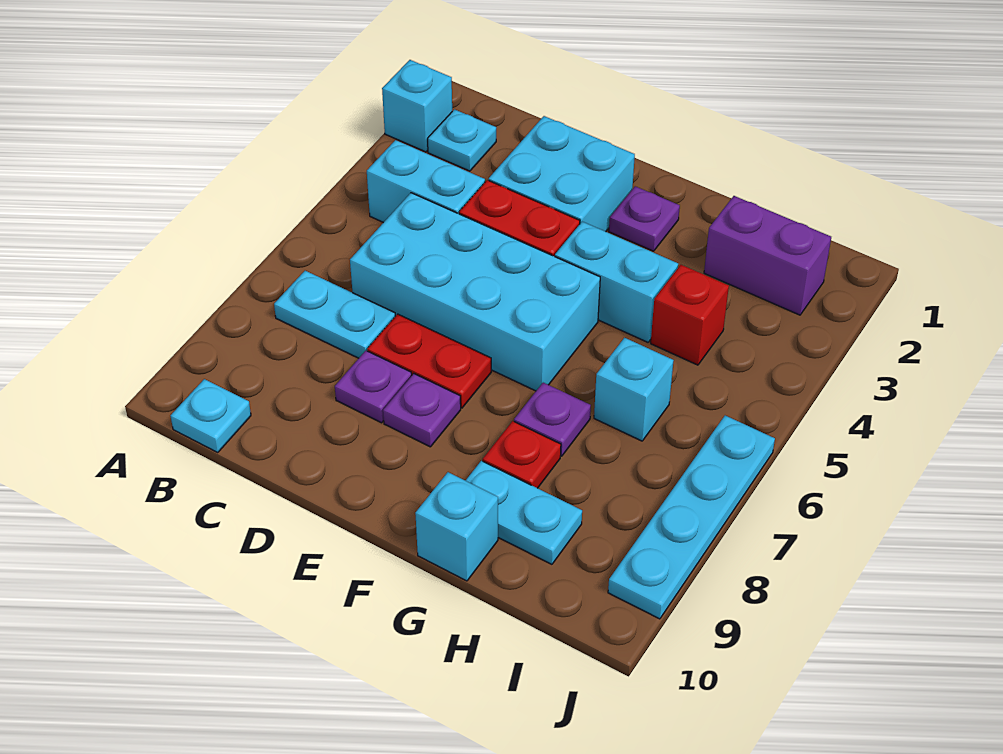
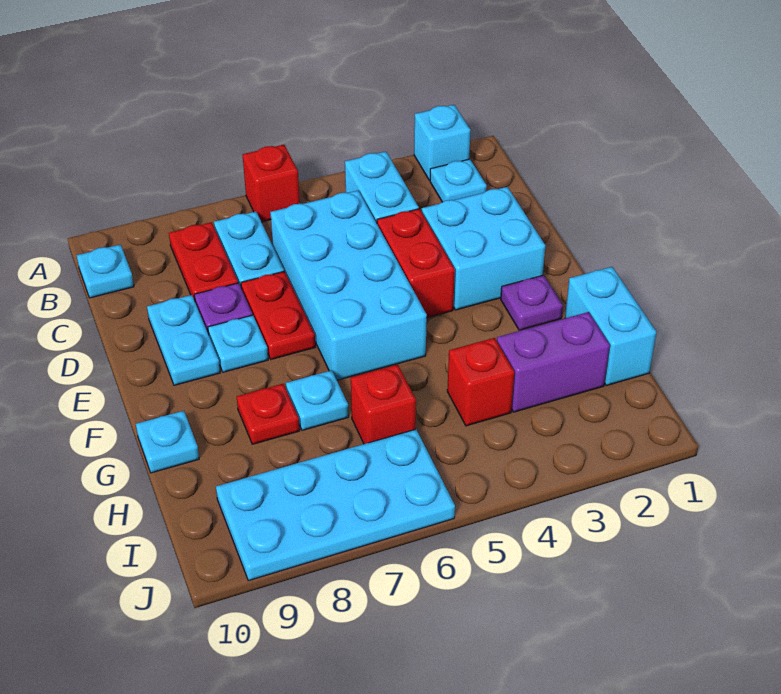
none -> red 1x1 brick [243,145,300,222]
none -> red 1x2 plate [169,222,238,301]
purple 1x1 plate [383,374,461,447] -> cyan 1x1 plate [208,315,268,372]
cyan 1x2 brick [555,222,678,342] -> cyan 1x2 brick moved to [565,267,656,386]
purple 1x1 plate [514,383,591,456] -> cyan 1x1 plate [286,370,349,430]
cyan 1x2 plate [465,461,582,564] -> cyan 1x2 plate moved to [147,295,220,385]
cyan 1x1 brick [415,472,498,581] -> cyan 1x1 plate [136,411,199,473]
purple 1x2 brick [704,196,831,315] -> purple 1x2 brick turned to [497,312,610,412]
cyan 1x1 brick [594,338,674,441] -> red 1x1 brick [351,364,416,444]
cyan 1x4 plate [608,416,775,619] -> cyan 2x4 plate [216,429,455,581]

